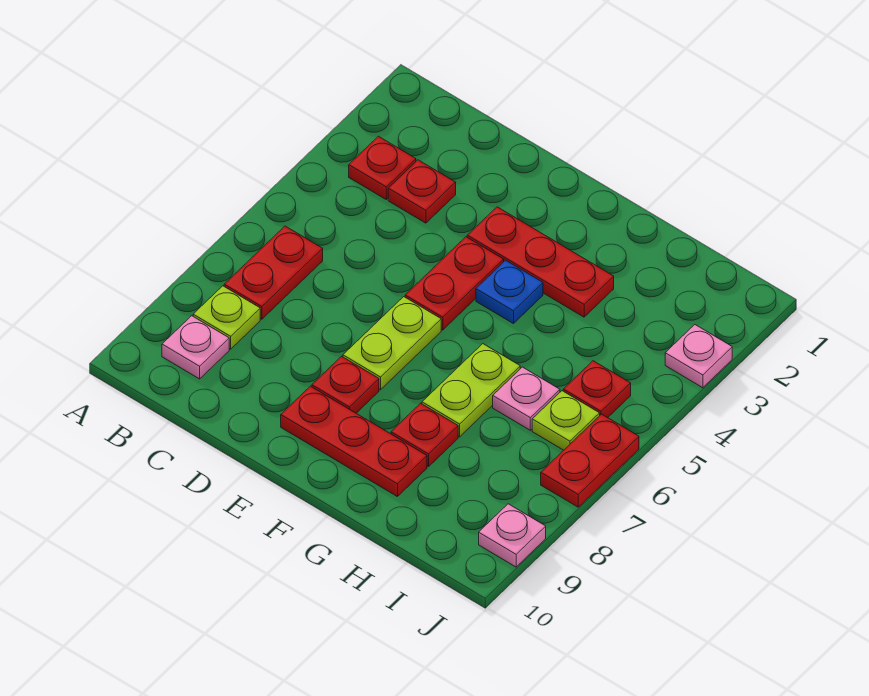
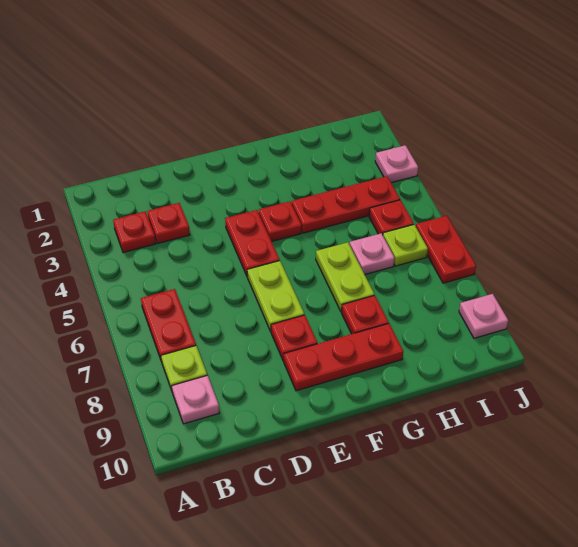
red 1x3 plate [467,207,614,317] -> red 1x3 plate moved to [292,176,400,233]
blue 1x1 plate [476,260,543,324] -> red 1x1 plate [259,201,302,241]

